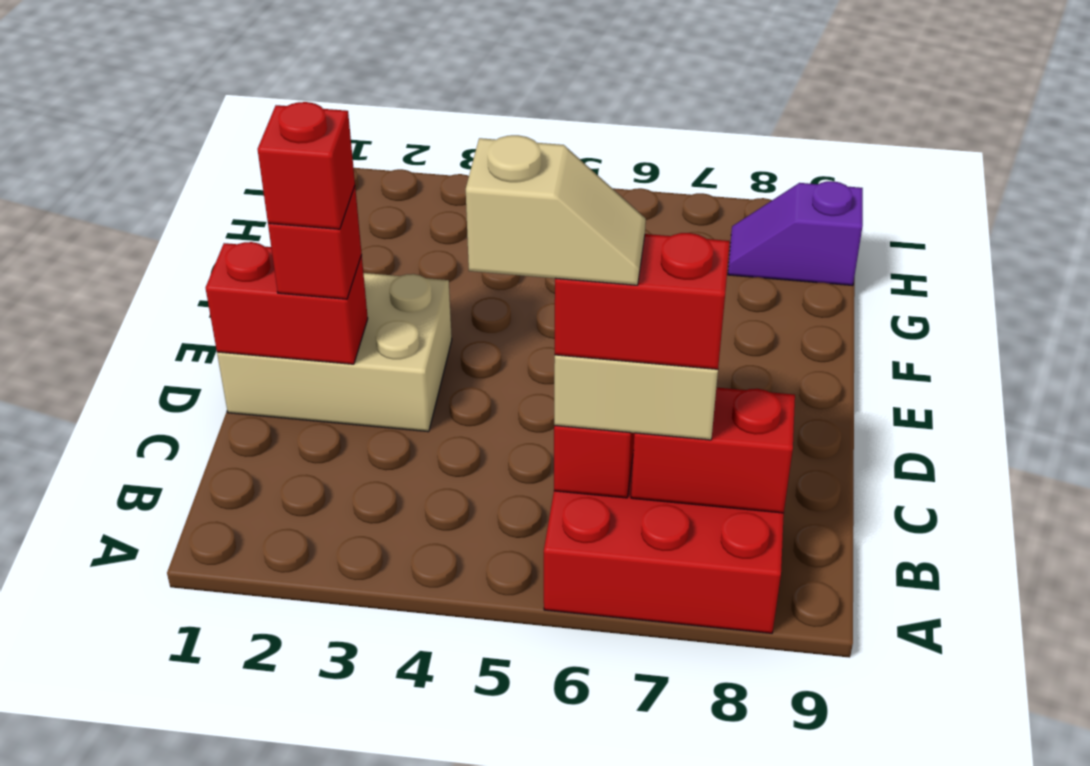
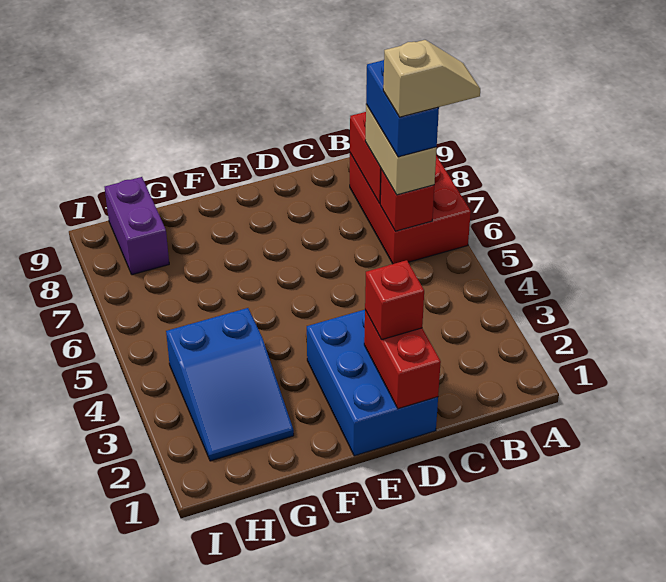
tan 1x2 slope [466,135,646,285] -> tan 1x2 slope turned to [383,40,480,117]
red 1x2 brick [555,233,730,369] -> blue 1x2 brick [366,60,439,157]
tan 2x3 brick [217,273,452,432] -> blue 2x3 brick [307,310,438,456]
red 1x1 brick [258,102,355,229] -> none
none -> blue 2x3 slope [166,308,294,461]
purple 1x2 slope [728,181,863,286] -> purple 1x2 brick [105,177,169,275]

